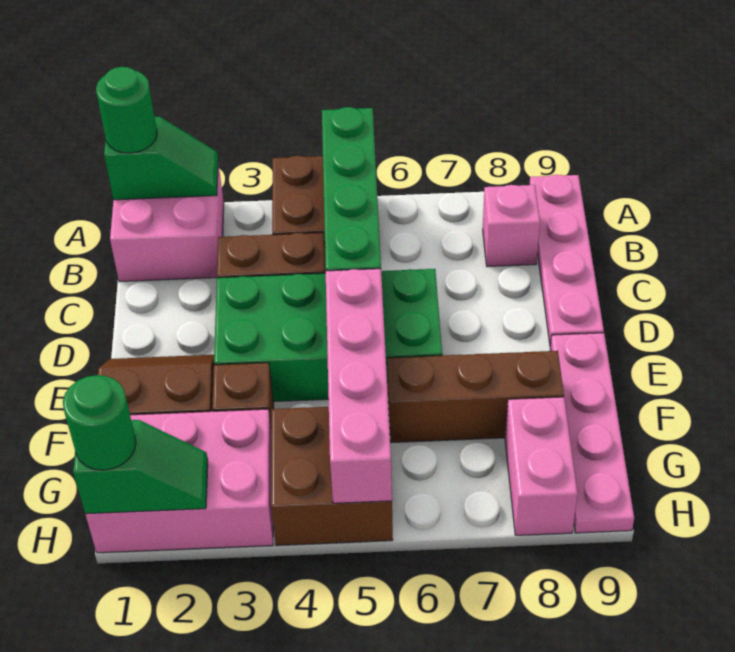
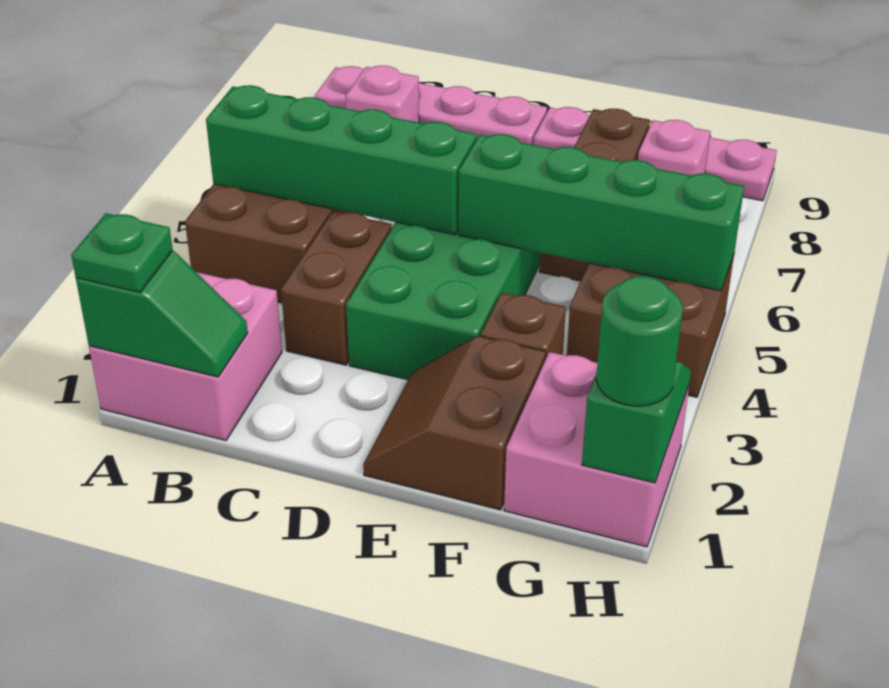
green 1x2 slope [104,117,218,200] -> green 1x2 slope turned to [76,251,248,377]
green 1x1 round brick [96,67,157,153] -> green 1x1 plate [71,213,173,292]
pink 1x4 brick [326,269,392,503] -> green 1x4 brick [459,134,744,291]
pink 2x3 brick [85,409,273,553] -> pink 2x2 brick [504,352,689,547]
pink 1x2 brick [505,397,578,535] -> pink 1x1 brick [638,120,710,175]

